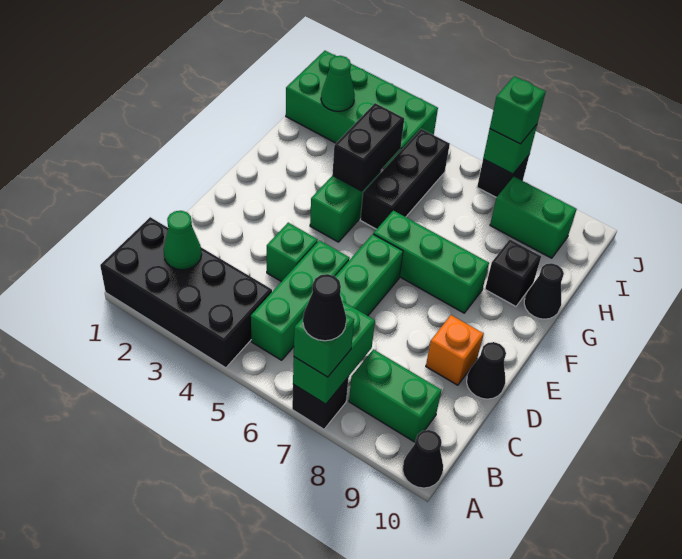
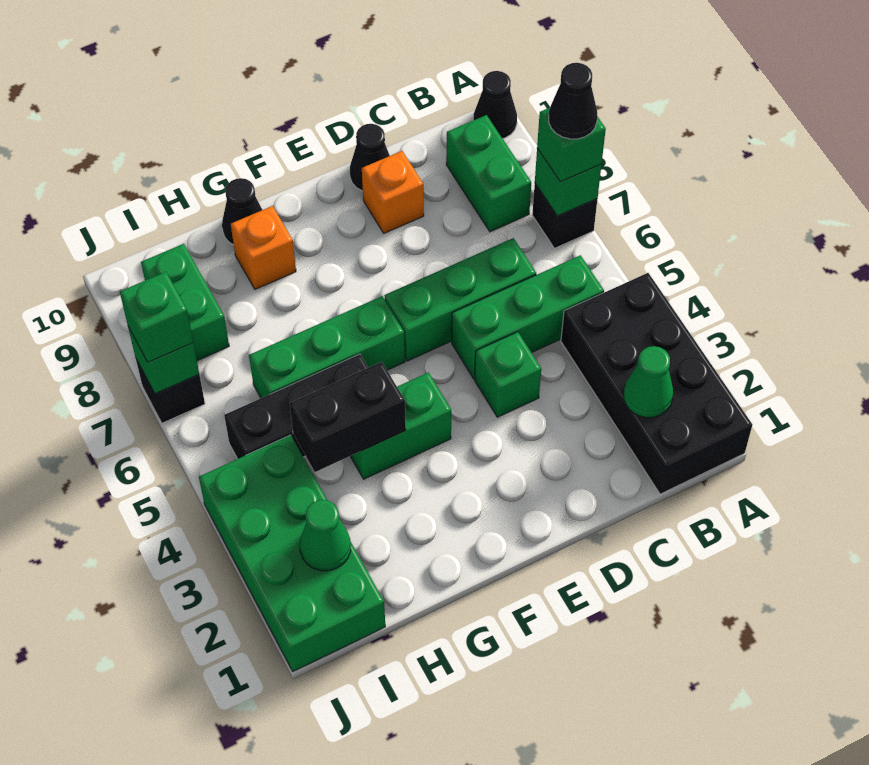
green 1x2 brick [293,301,375,404] -> green 1x1 brick [535,149,601,216]
green 1x3 brick [374,210,489,313] -> green 1x3 brick turned to [249,296,405,398]
black 1x1 brick [485,240,541,306] -> orange 1x1 brick [231,206,296,289]

